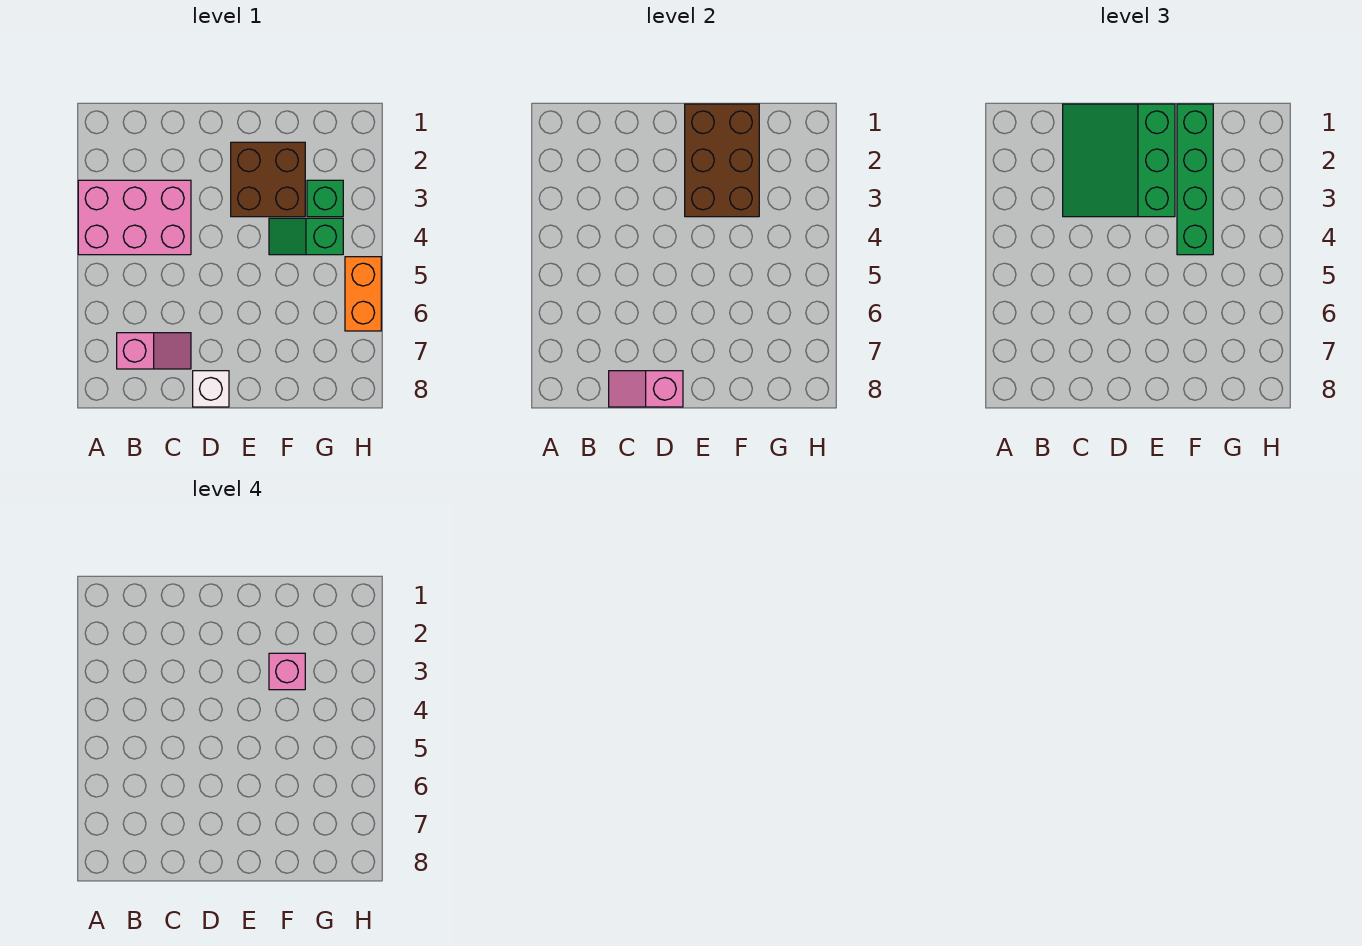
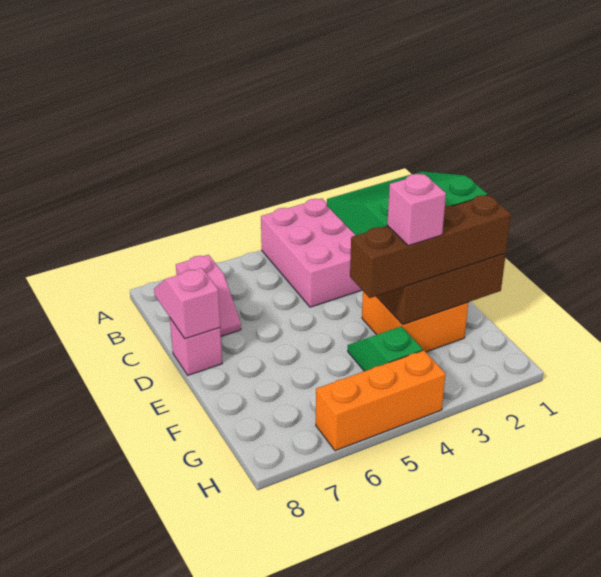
white 1x1 brick [193,371,229,407] -> pink 1x1 brick [170,318,222,375]
brown 2x2 brick [231,142,305,217] -> orange 2x2 brick [362,291,468,352]
green 1x4 brick [1177,104,1213,255] -> brown 1x4 brick [350,195,511,298]
green 1x1 brick [307,180,343,217] -> none
orange 1x2 brick [345,257,381,331] -> orange 1x3 brick [316,350,445,451]

